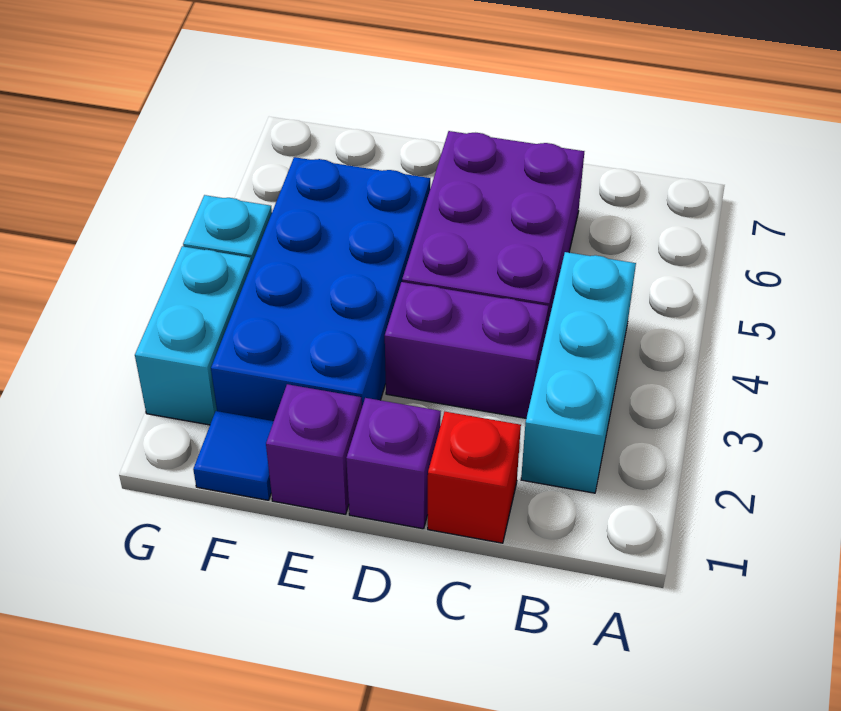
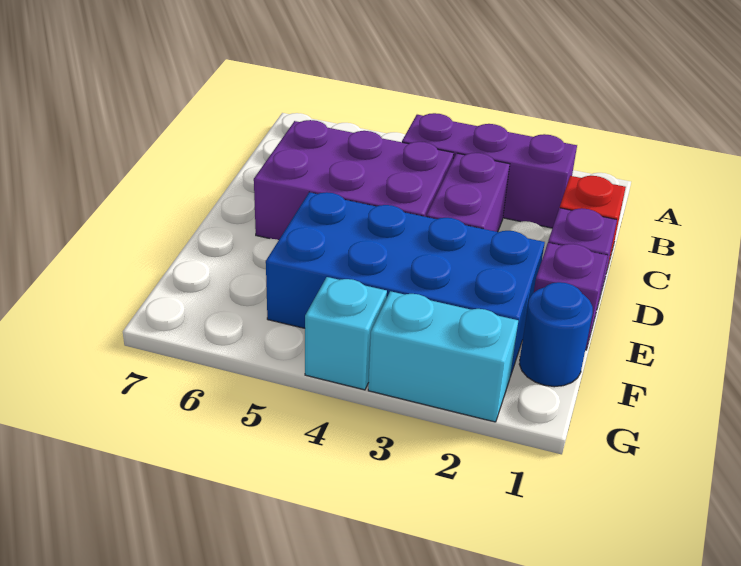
cyan 1x3 brick [521,252,636,493] -> purple 1x3 brick [402,113,577,228]
blue 1x1 tile [193,411,274,500] -> blue 1x1 round brick [519,282,593,387]

